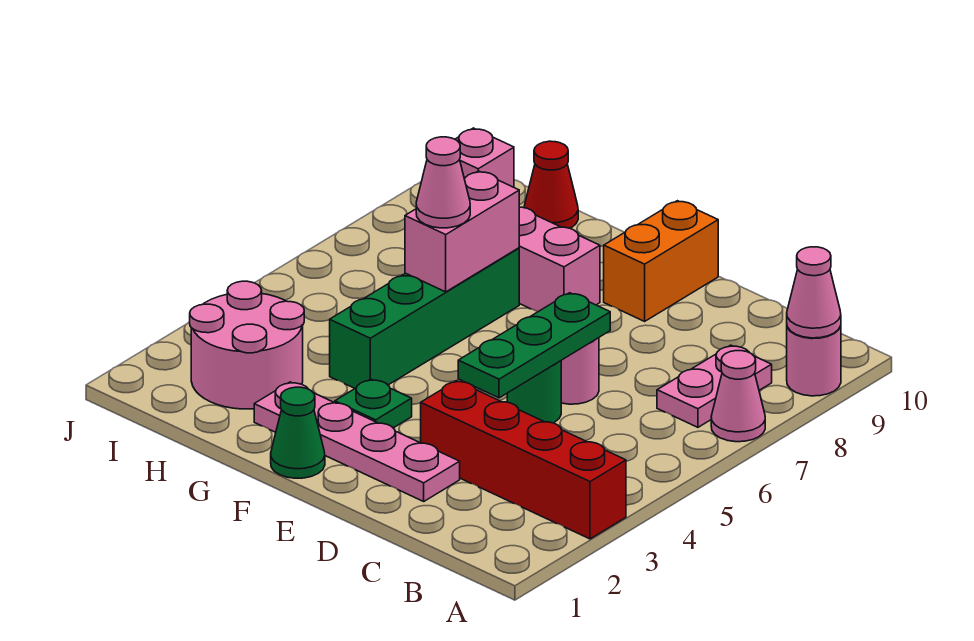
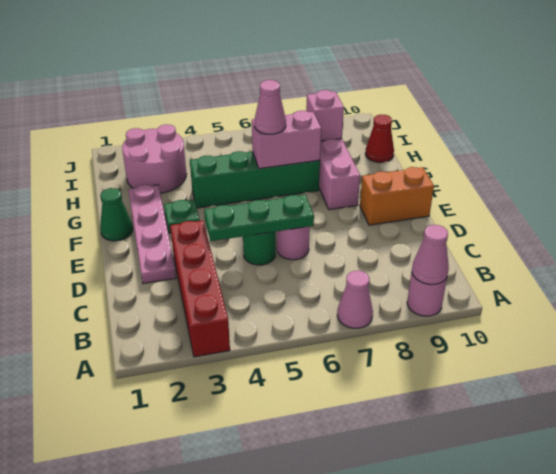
pink 1x2 plate [657,345,772,427] -> none

